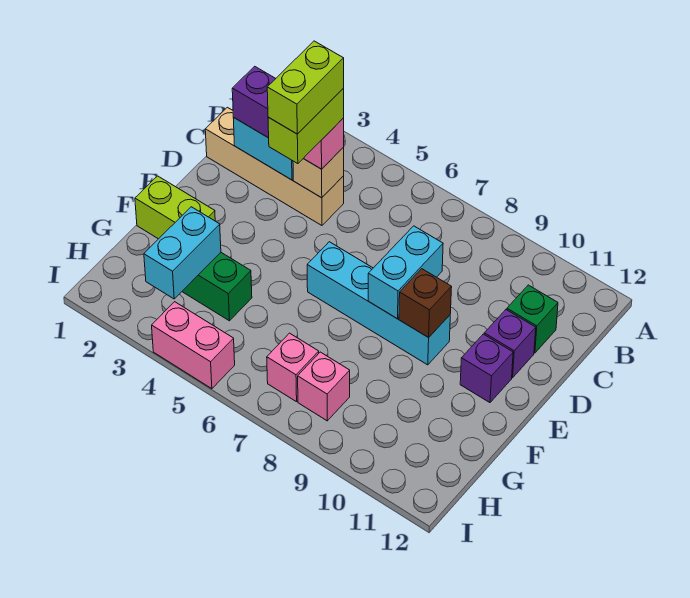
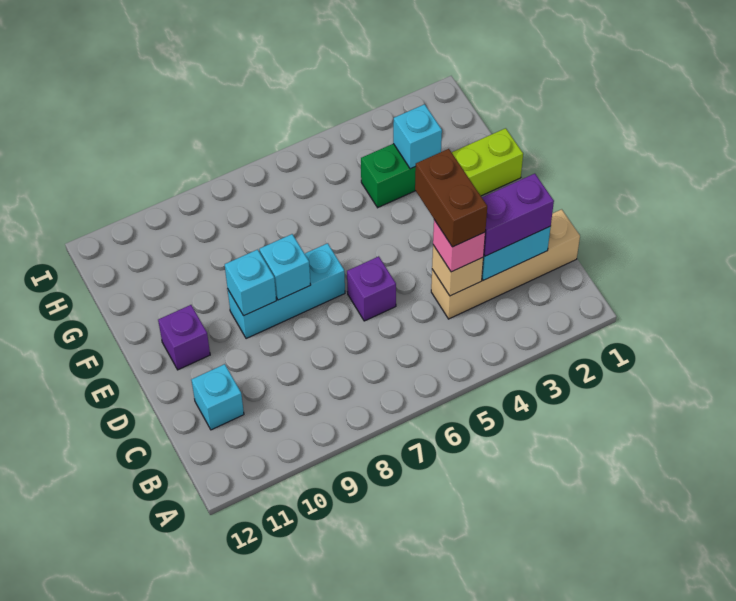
lime 1x2 brick [268,89,344,164] -> brown 1x2 brick [415,149,487,247]
lime 1x2 brick [267,41,344,134] -> none
green 1x1 brick [507,285,558,353] -> cyan 1x1 brick [191,364,244,430]
cyan 1x2 brick [368,226,443,319] -> cyan 1x1 brick [259,234,310,300]
purple 1x1 brick [484,310,536,378] -> purple 1x1 brick moved to [347,256,396,321]
cyan 1x4 brick [307,242,450,365] -> cyan 1x3 brick [228,243,345,339]
brown 1x1 brick [399,269,452,338] -> cyan 1x1 brick [225,250,276,316]
cyan 1x2 brick [144,207,221,299] -> cyan 1x1 brick [393,104,442,169]
pink 1x1 brick [267,333,319,402] -> none
pink 1x1 brick [298,352,350,421] -> none
pink 1x2 brick [152,302,235,389] -> none

